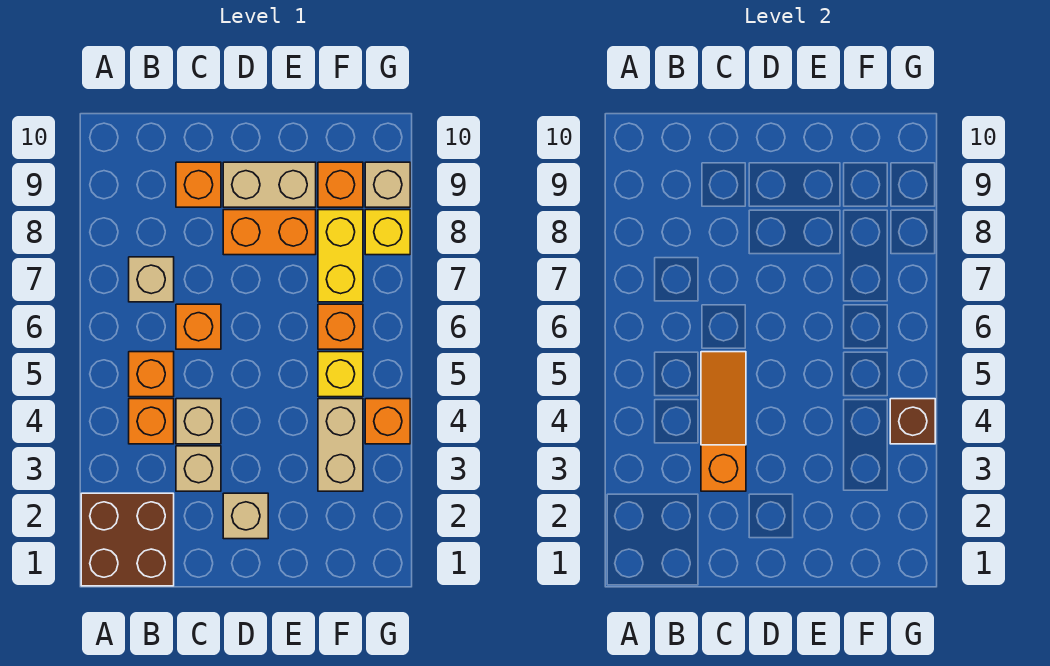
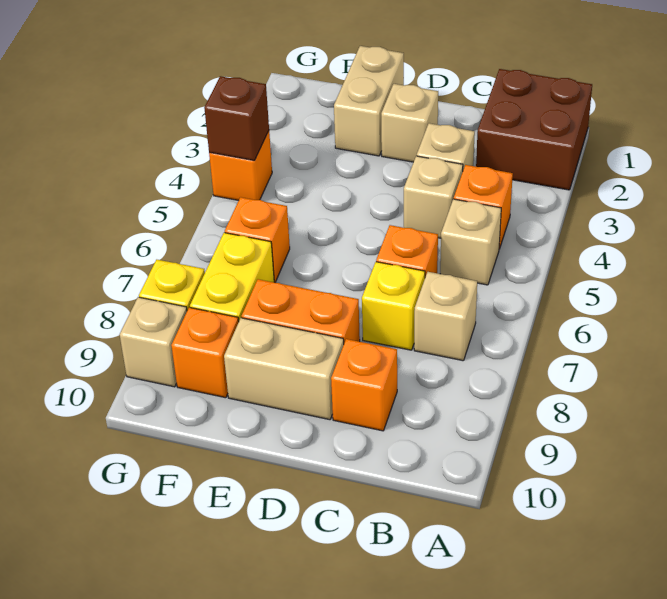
orange 1x1 brick [129,352,174,397] -> tan 1x1 brick [440,199,501,285]
orange 1x3 slope [701,352,746,491] -> none
tan 1x2 brick [318,399,363,491] -> tan 1x2 brick moved to [334,46,404,156]
yellow 1x1 brick [318,352,363,397] -> yellow 1x1 brick moved to [362,262,425,350]

